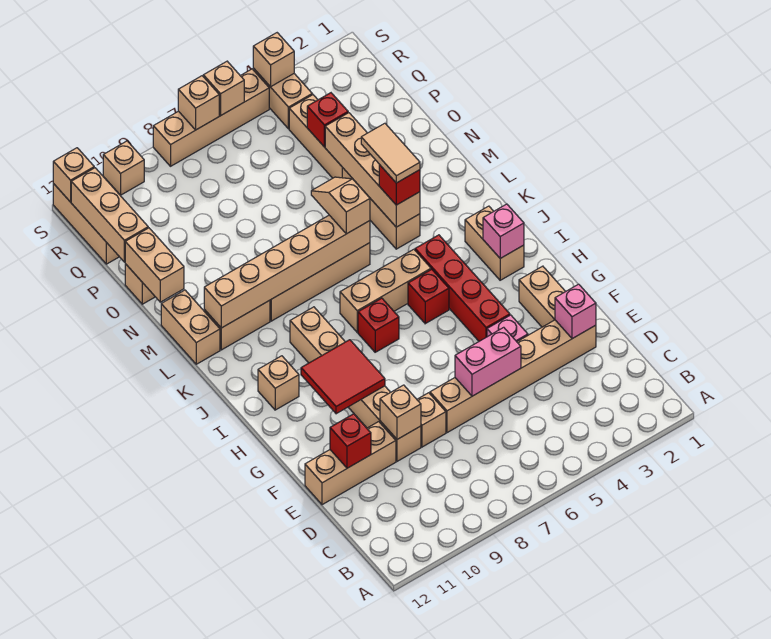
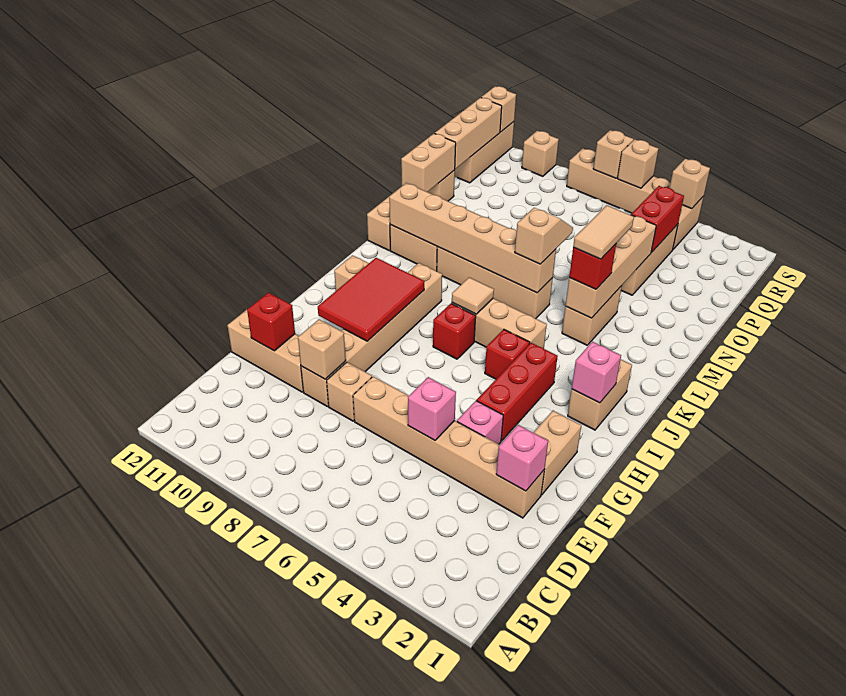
pink 1x2 brick [455,327,521,396] -> pink 1x1 brick [408,377,456,440]
red 1x4 brick [415,235,510,341] -> red 1x3 brick [477,343,558,441]
red 2x2 tile [301,340,385,414] -> red 2x3 tile [318,258,424,341]
none -> tan 1x1 tile [452,277,494,314]
red 1x1 brick [307,93,348,147] -> red 1x2 brick [631,186,684,253]

